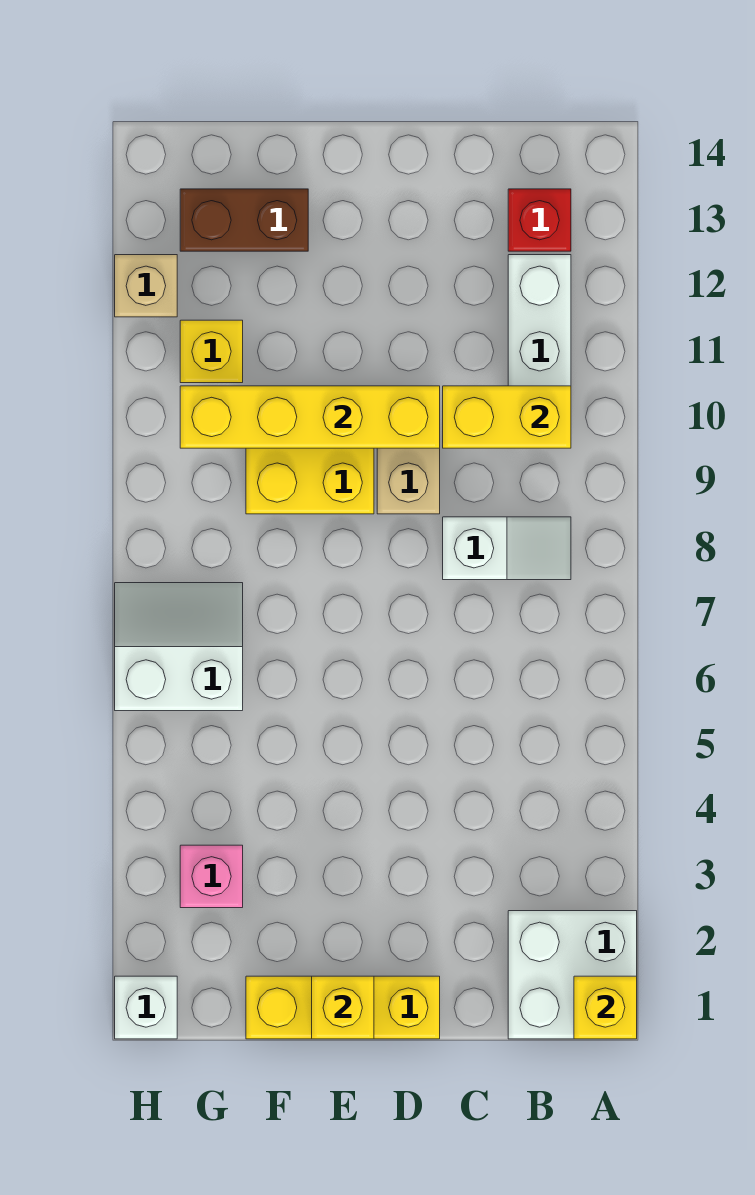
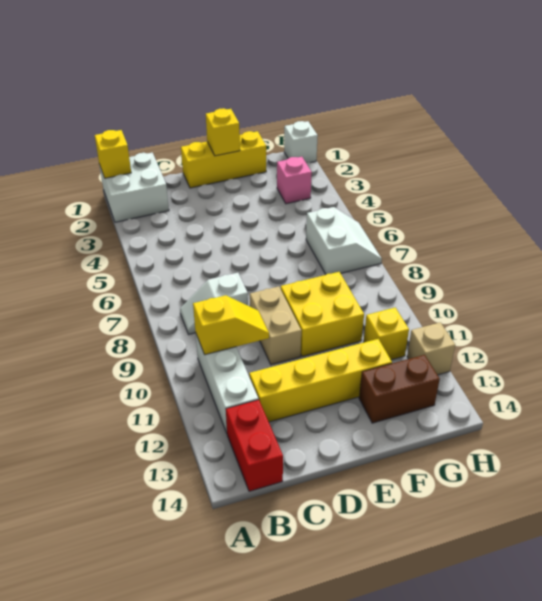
yellow 1x2 brick [443,386,571,448] -> yellow 1x2 slope [193,295,269,355]
red 1x1 brick [508,189,571,251] -> red 1x2 brick [226,400,283,491]
yellow 1x4 brick [180,386,440,448] -> yellow 1x4 brick moved to [249,339,392,422]
white 2x2 slope [115,583,243,711] -> white 2x2 slope turned to [306,207,382,274]

